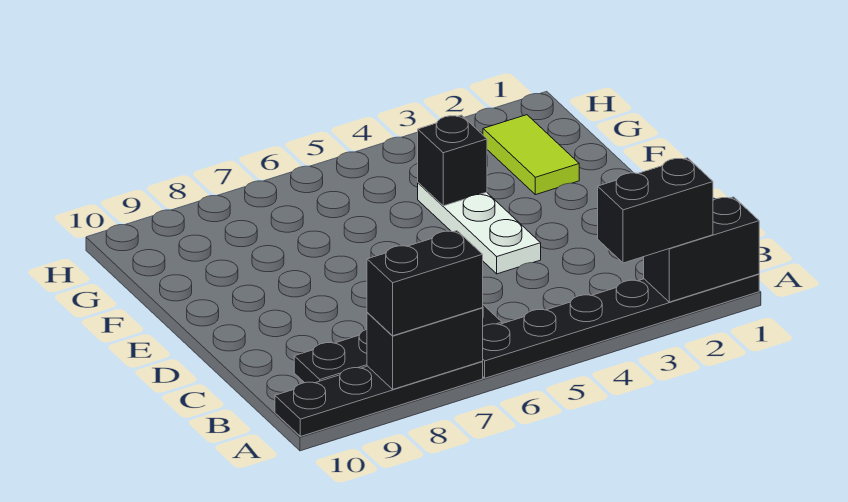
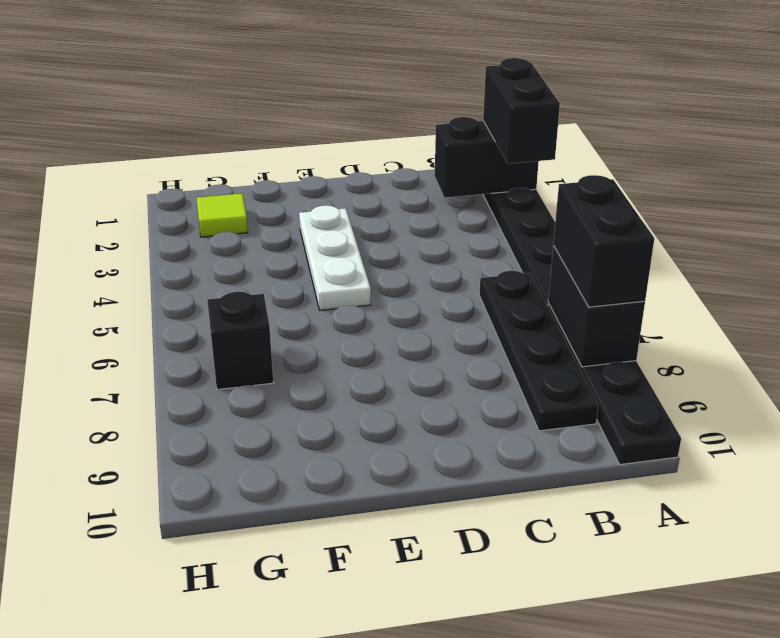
black 1x2 brick [644,197,759,302] -> black 1x2 brick turned to [435,117,539,198]
white 1x3 plate [418,183,541,274] -> white 1x3 plate turned to [299,205,371,310]
lime 1x2 tile [483,115,579,195] -> lime 1x1 tile [196,193,248,237]
black 1x1 brick [418,115,487,206] -> black 1x1 brick moved to [207,292,274,390]

